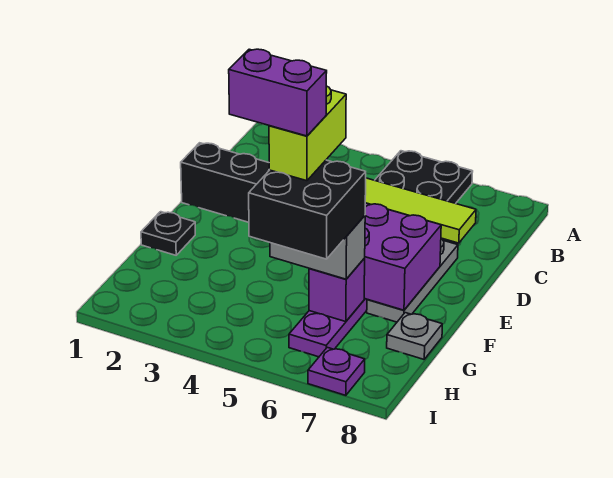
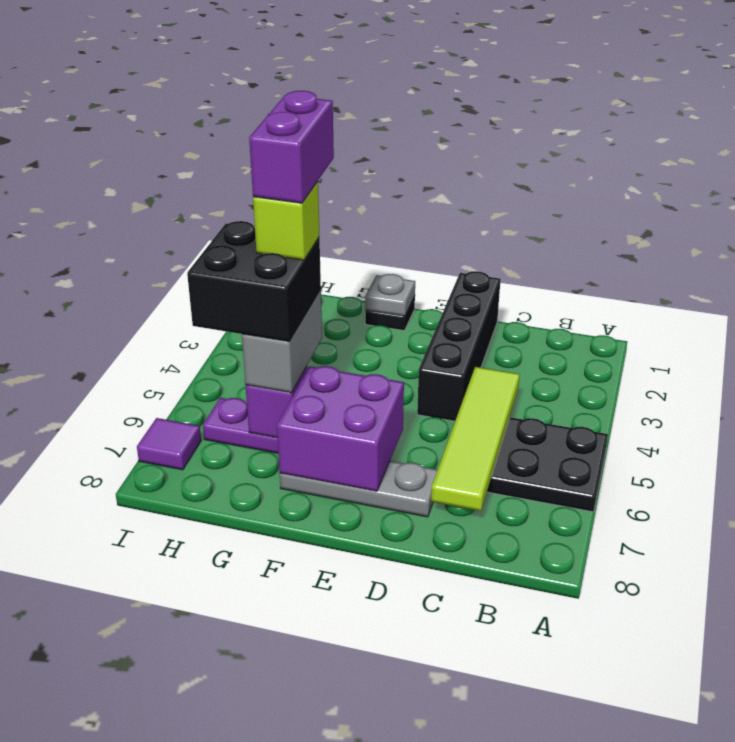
lime 1x2 brick [269,86,346,181] -> lime 1x1 brick [253,181,319,260]
grey 1x1 plate [387,313,442,359] -> grey 1x1 plate moved to [365,274,415,316]
purple 1x1 plate [308,347,365,395] -> purple 1x1 tile [137,418,201,470]

